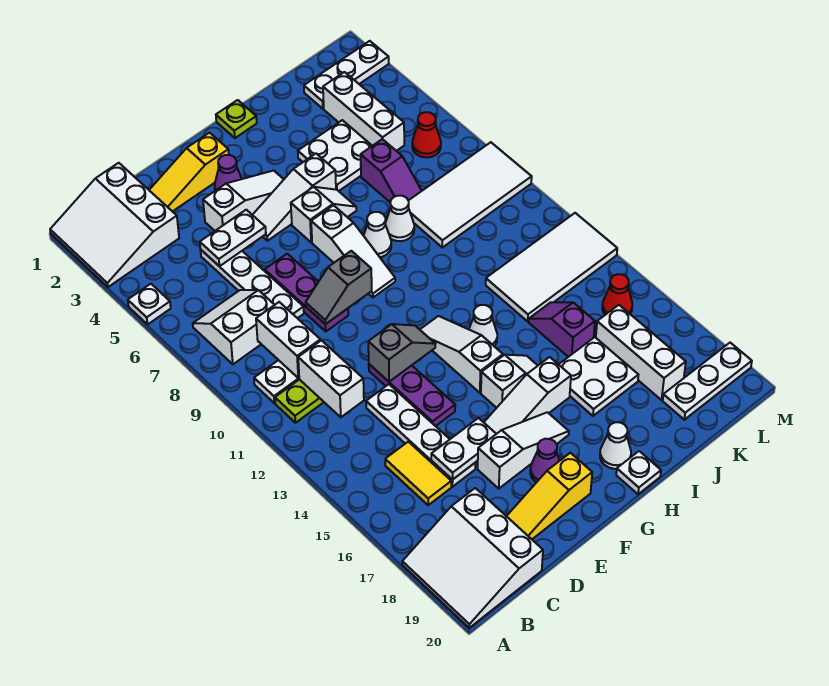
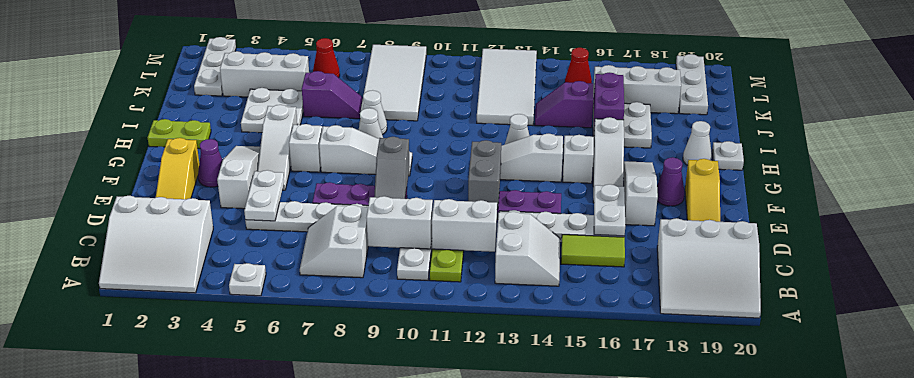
none -> white 2x2 slope [495,212,560,286]
yellow 1x2 tile [385,442,451,505] -> lime 1x2 tile [561,235,625,267]
grey 1x2 slope [368,324,435,382] -> grey 1x2 brick [468,140,501,210]
lime 1x1 plate [216,100,257,138] -> lime 1x2 plate [147,119,211,149]
none -> purple 1x2 brick [593,73,624,126]

